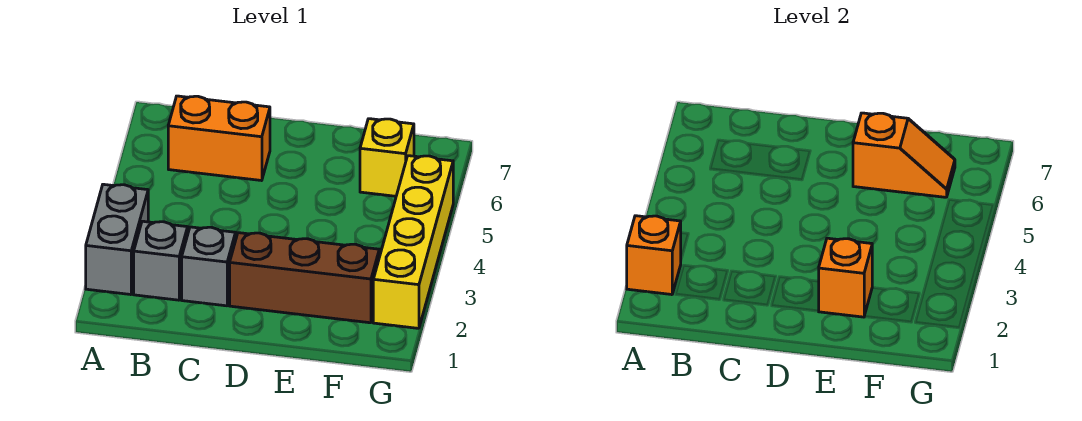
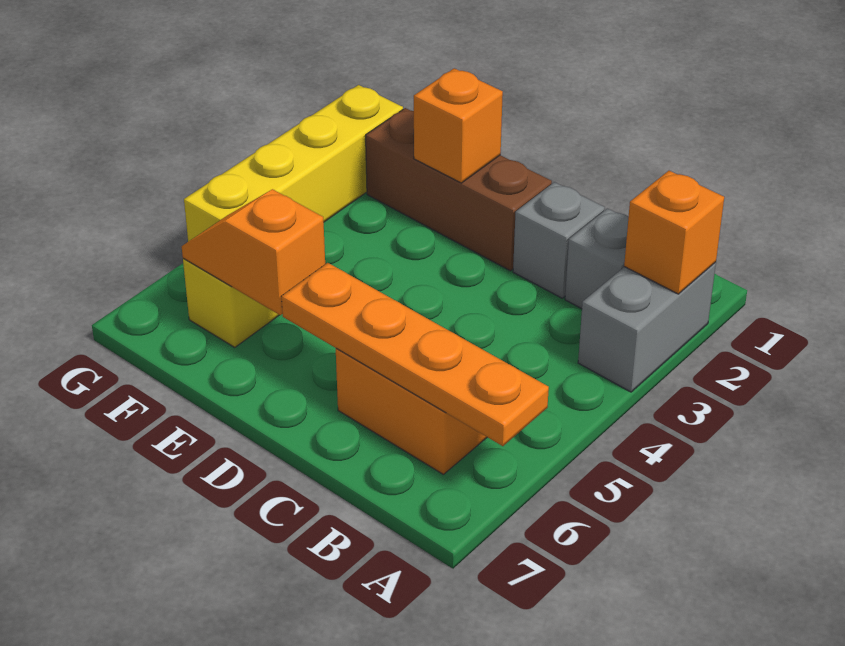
none -> orange 1x4 plate [282,263,549,446]

